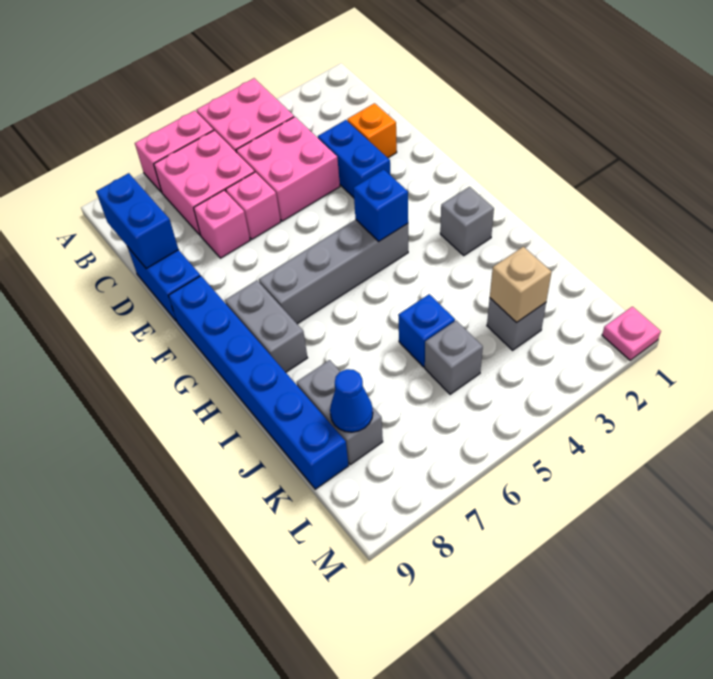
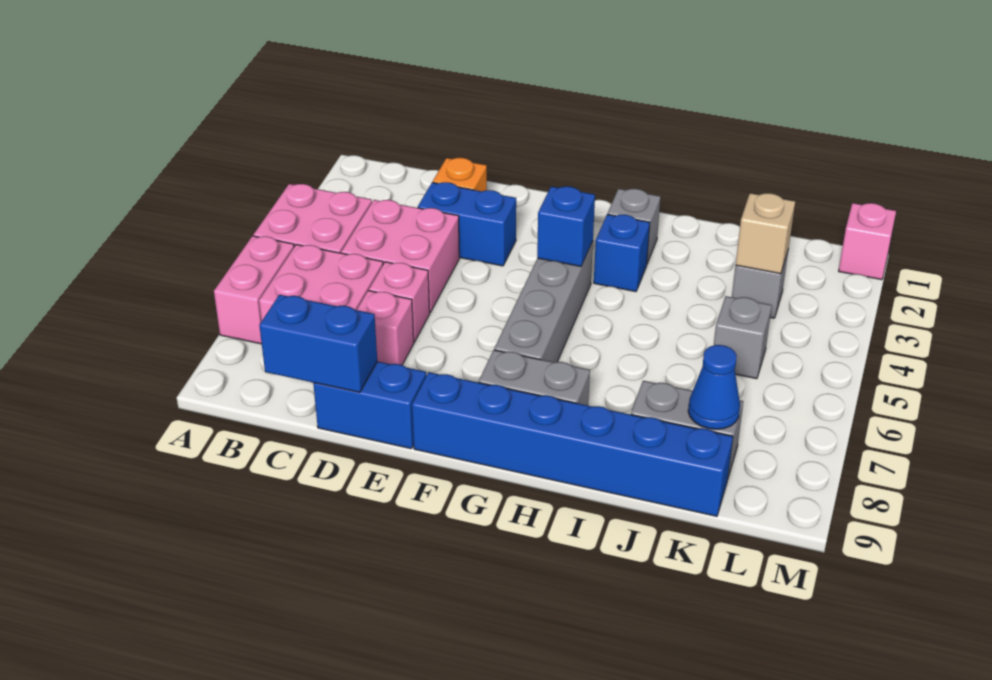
blue 1x1 brick [398,294,455,367] -> blue 1x1 brick moved to [594,214,650,292]
pink 1x1 plate [602,307,661,360] -> pink 1x1 brick [839,203,896,280]

